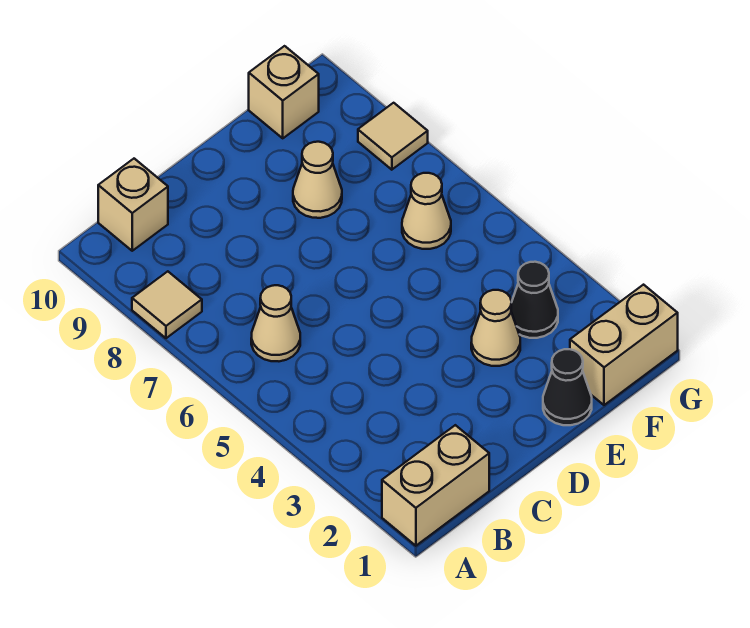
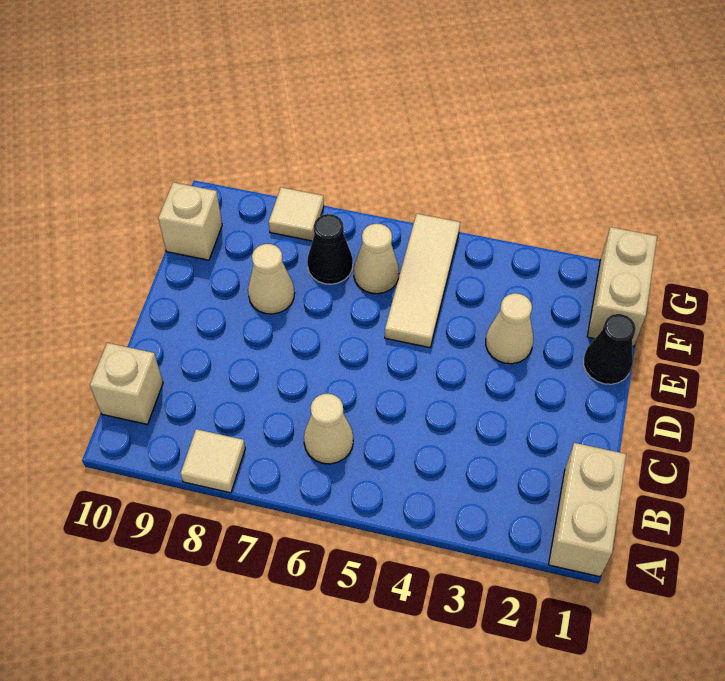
none -> tan 1x3 tile [385,214,460,348]
black 1x1 cone [511,262,558,338] -> black 1x1 cone moved to [307,214,353,284]

